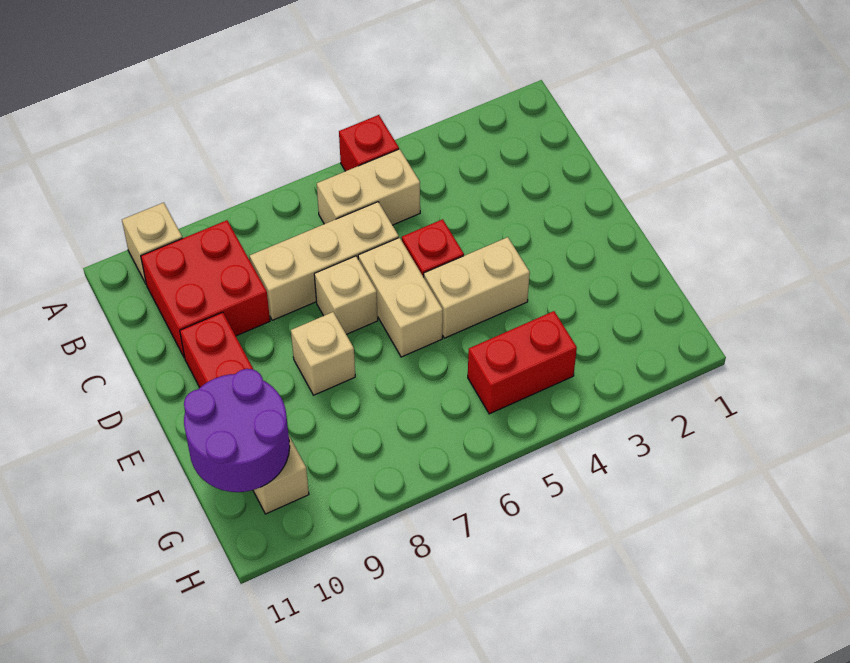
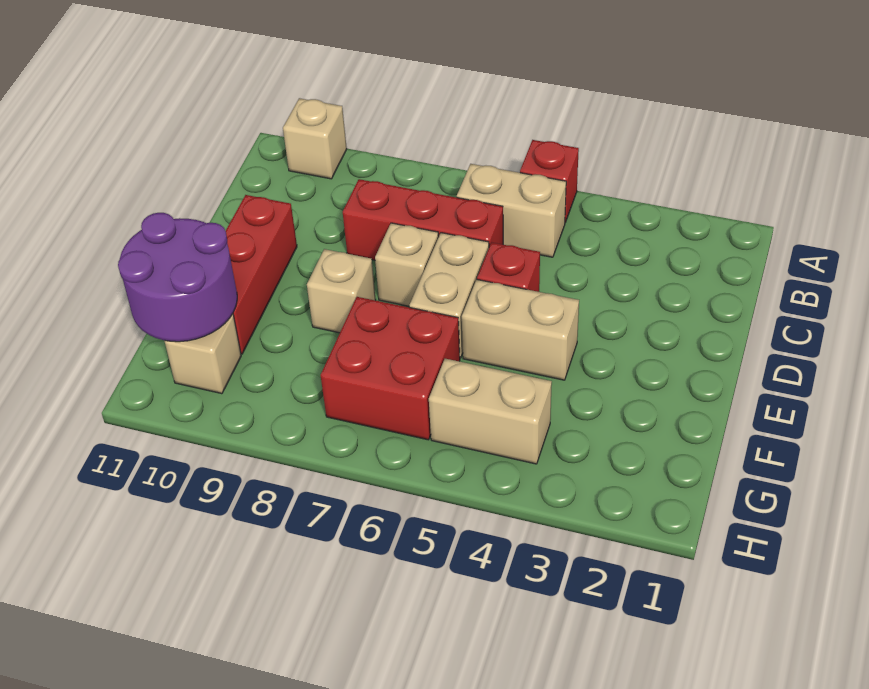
red 2x2 brick [141,220,270,358] -> red 2x2 brick moved to [321,297,460,440]
tan 1x3 brick [249,202,399,320] -> red 1x3 brick [343,179,503,260]
red 1x2 brick [468,311,577,414] -> tan 1x2 brick [429,359,552,464]

